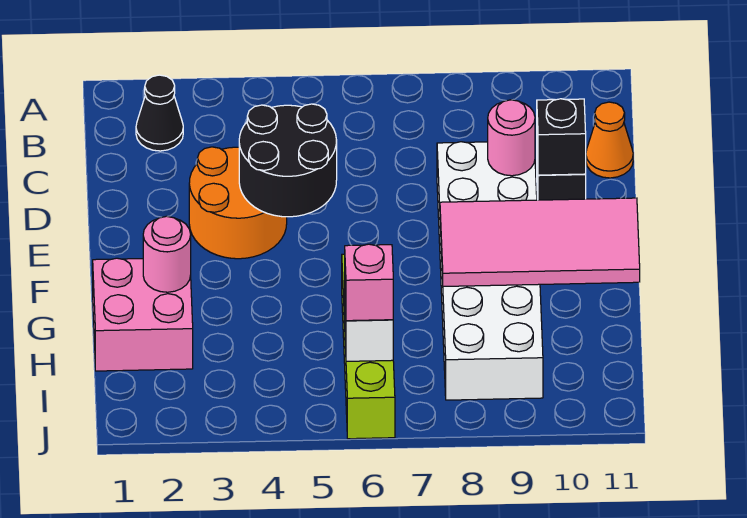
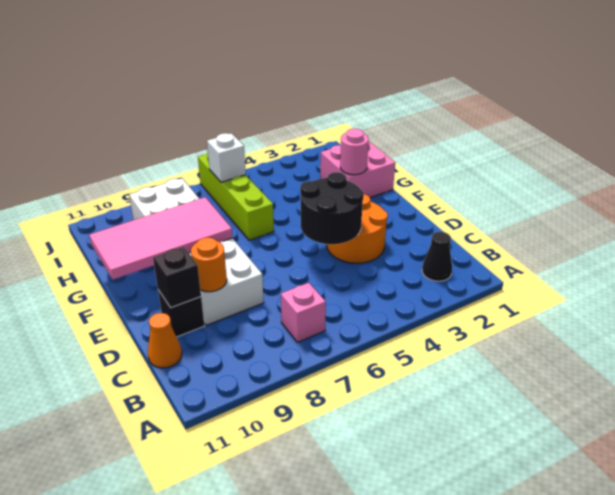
pink 1x1 round brick [488,100,535,176] -> orange 1x1 round brick [191,238,227,292]
pink 1x1 brick [345,244,393,321] -> pink 1x1 brick moved to [281,283,326,342]

